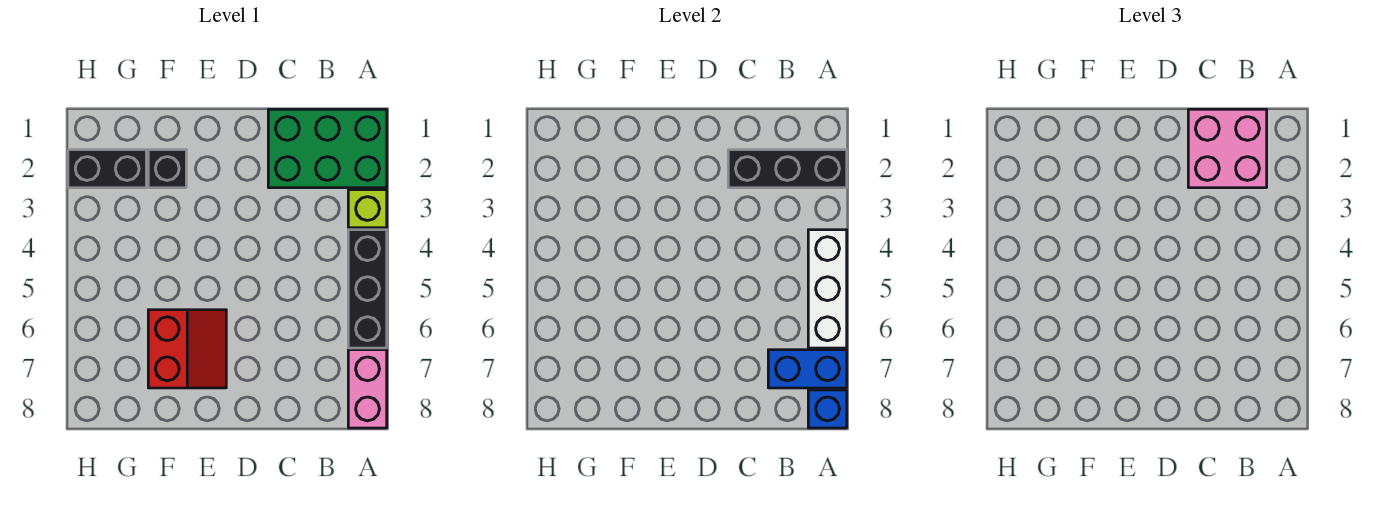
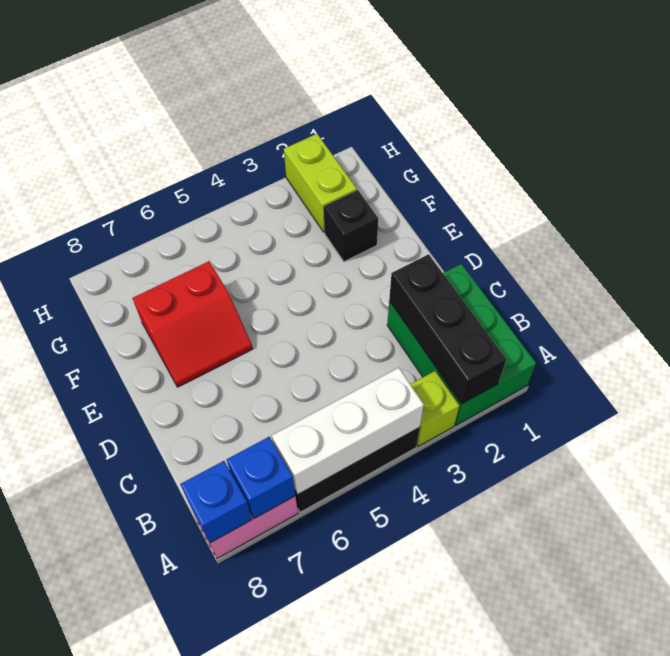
blue 1x2 brick [768,350,847,388] -> blue 1x1 brick [227,437,295,519]
pink 2x2 brick [1188,109,1267,188] -> none
black 1x2 brick [68,150,146,188] -> lime 1x2 brick [284,134,357,232]

